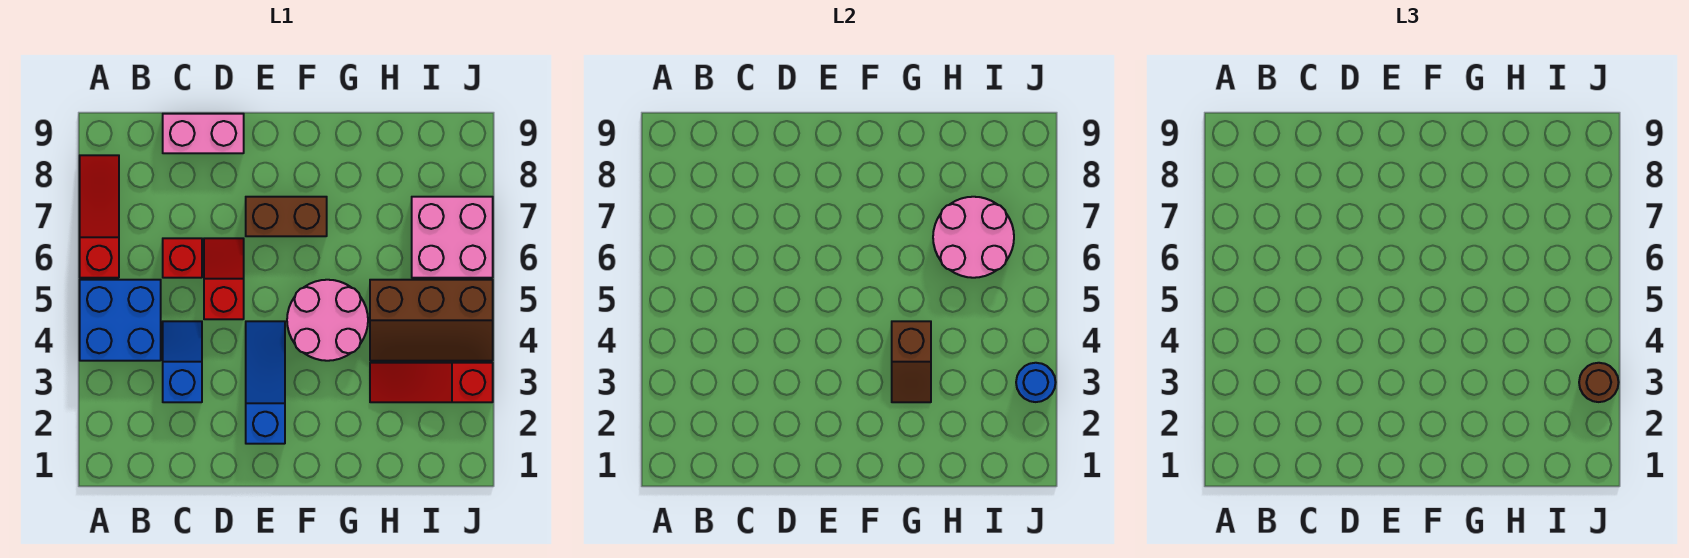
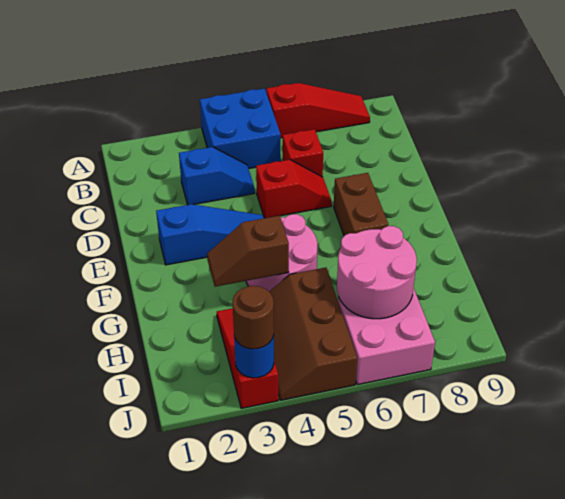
pink 1x2 brick [163,114,244,153] -> none

